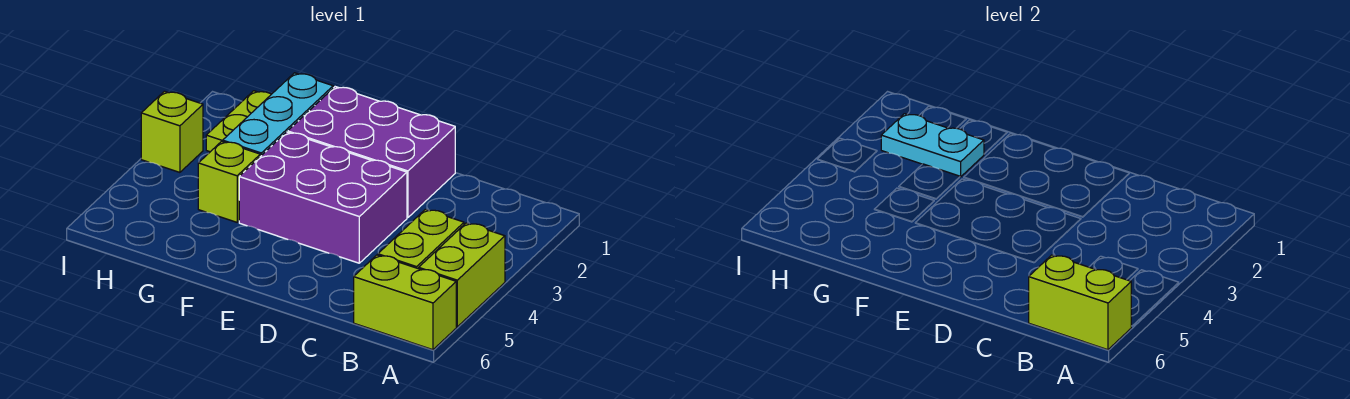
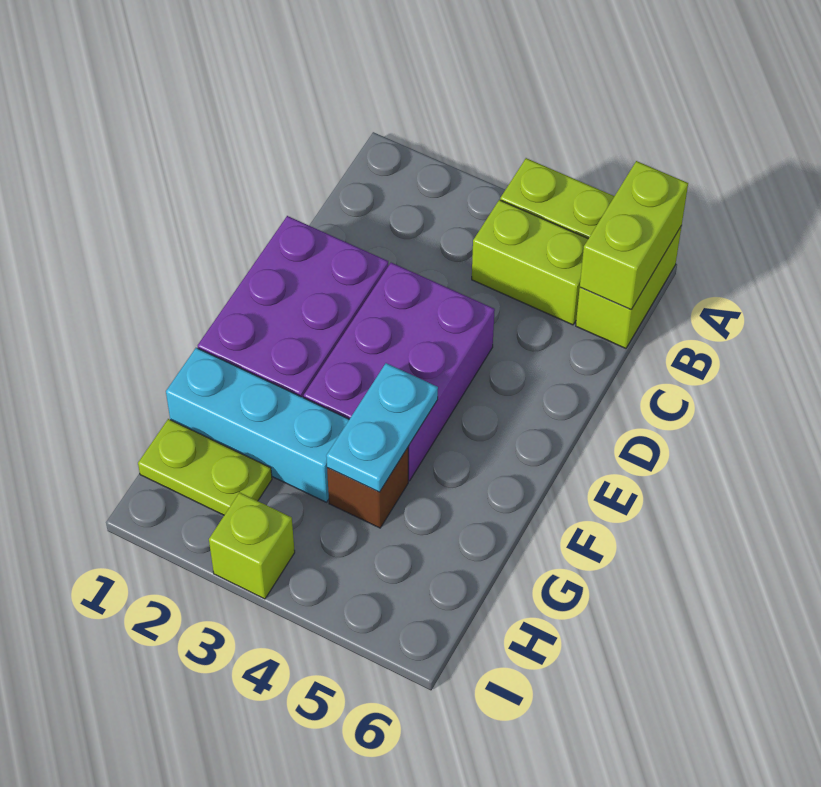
cyan 1x2 plate [881,114,984,177] -> cyan 1x2 plate moved to [326,363,438,492]
lime 1x1 brick [198,141,260,222] -> brown 1x1 brick [327,448,408,528]

